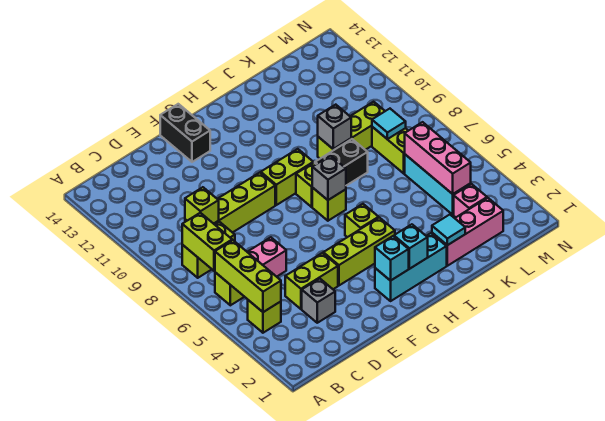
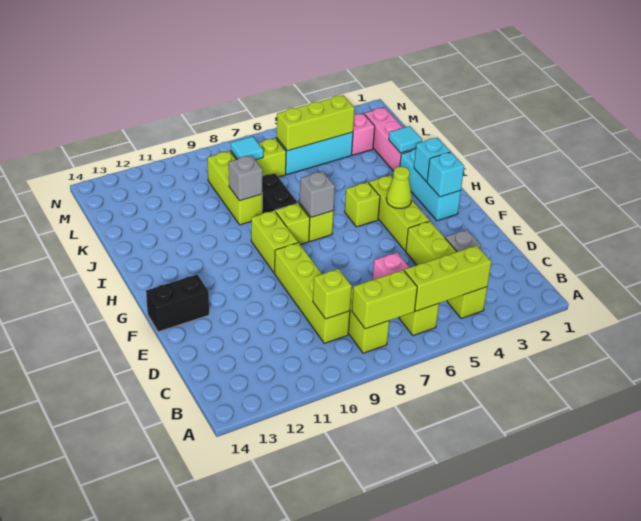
none -> lime 1x1 cone [386,167,412,208]
pink 1x3 brick [405,122,471,194] -> lime 1x3 brick [277,95,355,151]

